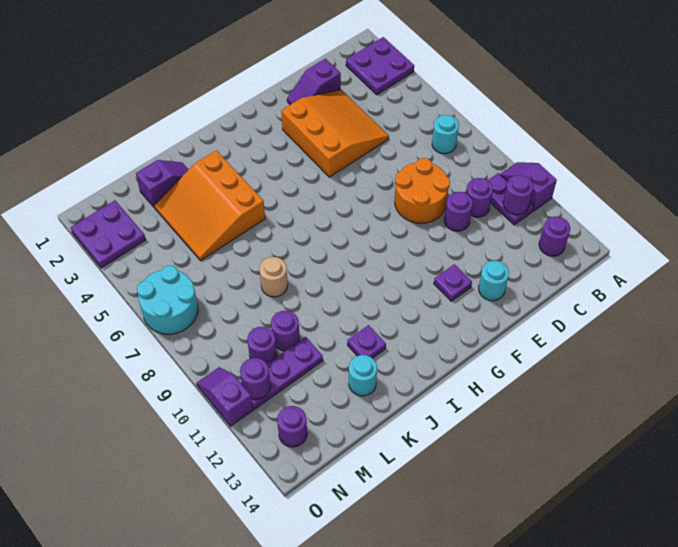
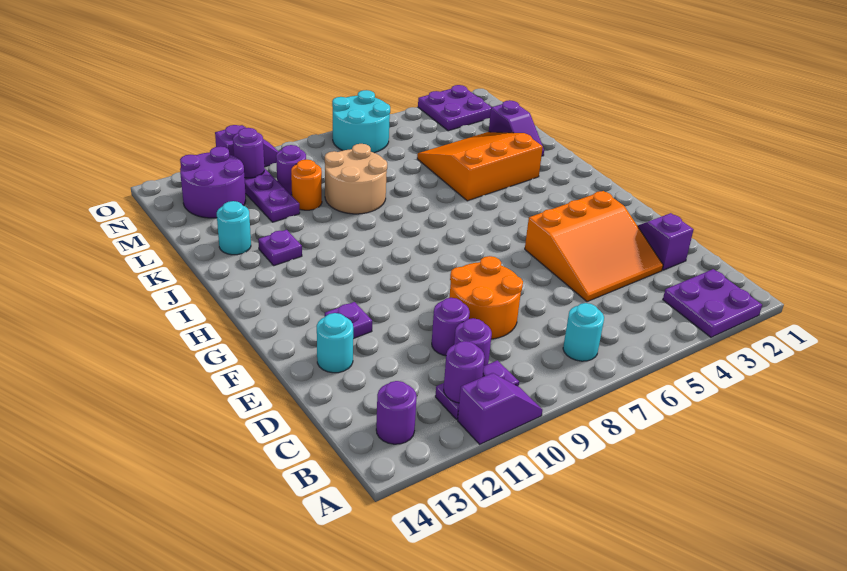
tan 1x1 round brick [259,257,288,297] -> tan 2x2 round brick [325,144,387,214]
purple 1x1 round brick [271,311,300,351] -> orange 1x1 round brick [291,159,322,210]
purple 1x1 round brick [277,406,307,447] -> purple 2x2 round brick [180,146,246,218]

